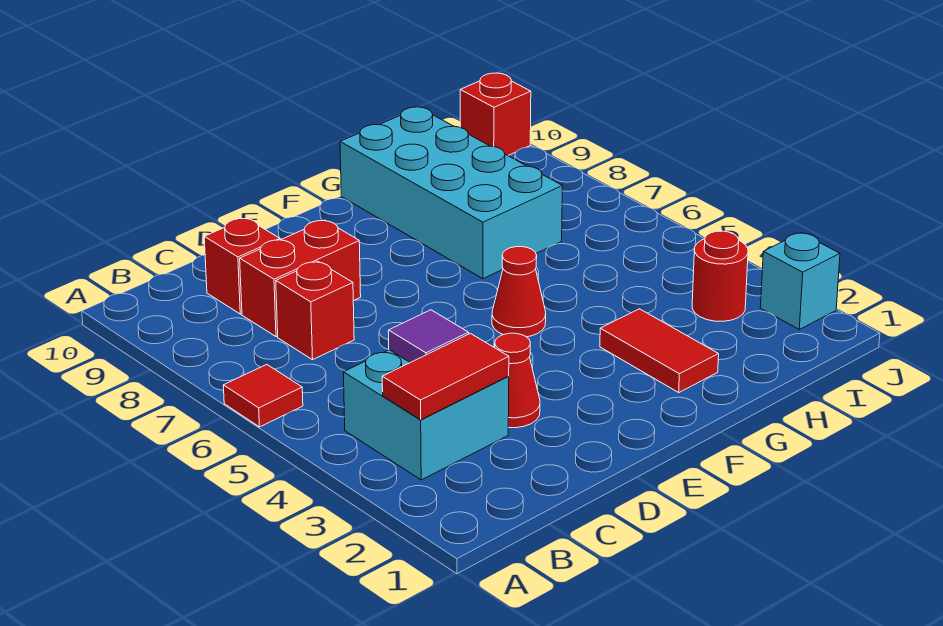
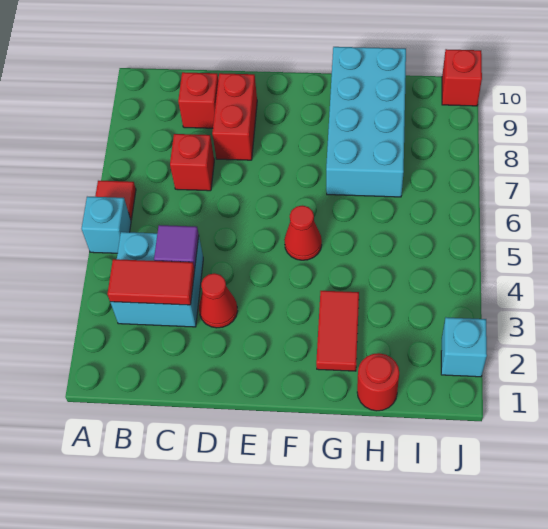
none -> cyan 1x1 brick [81,197,131,253]
red 1x2 brick [240,220,361,337] -> red 1x2 brick turned to [212,73,257,160]
red 1x1 round brick [692,231,748,321] -> red 1x1 round brick moved to [357,353,399,411]

